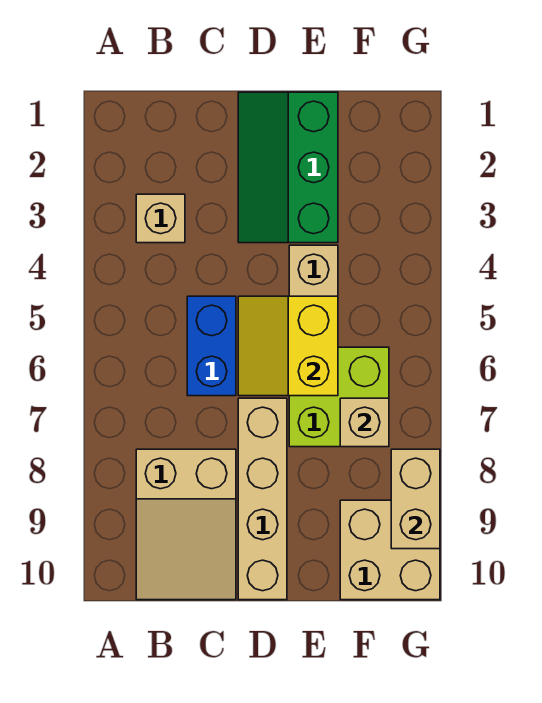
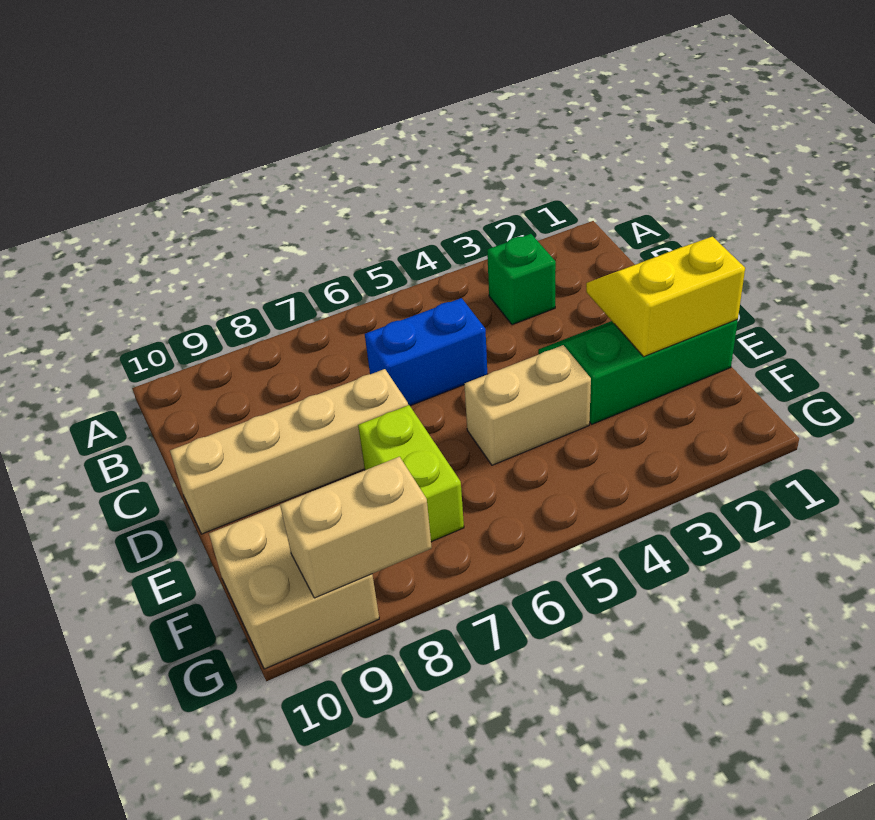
tan 1x1 brick [136,194,185,243] -> green 1x1 brick [487,234,556,325]
tan 2x3 slope [136,449,236,600] -> none
yellow 2x2 slope [238,296,338,396] -> yellow 2x2 slope moved to [586,237,745,357]
lime 2x2 brick [289,347,389,447] -> lime 1x2 brick [358,405,464,542]
tan 1x1 brick [340,398,389,447] -> none

